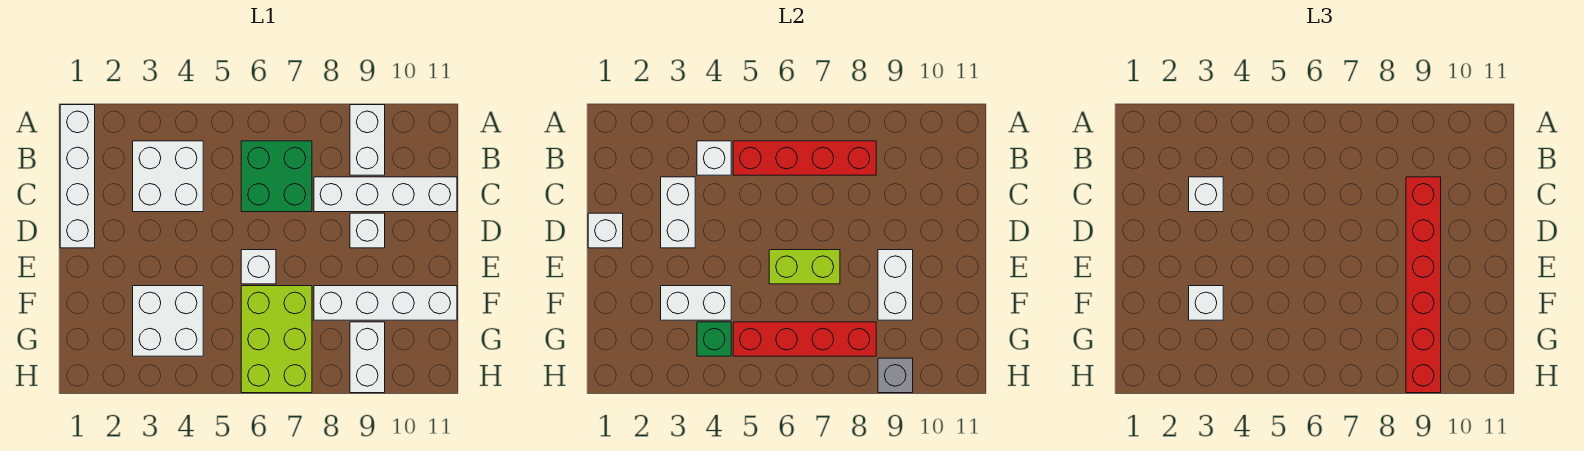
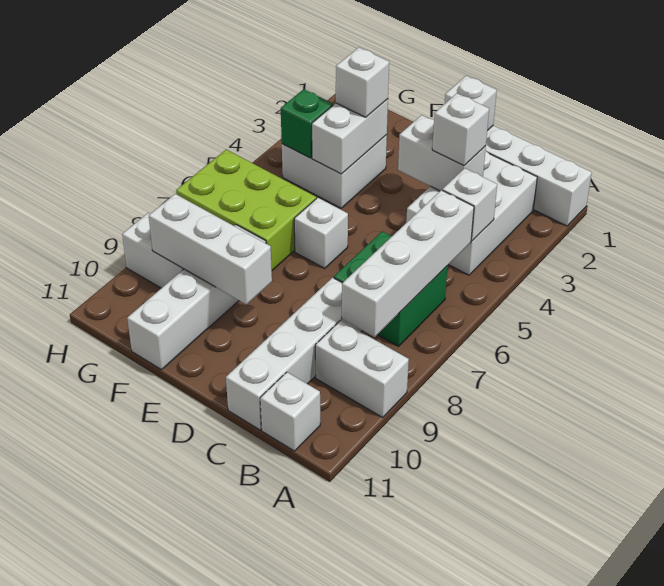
white 2x2 brick [133,141,203,212] -> white 2x3 brick [406,151,537,275]
red 1x4 brick [733,141,876,175] -> white 1x4 brick [342,190,474,337]
red 1x6 brick [1406,177,1441,393] -> none
white 1x1 brick [350,213,385,248] -> white 1x1 brick moved to [260,372,320,451]
lime 1x2 brick [769,250,840,284] -> none
white 1x2 brick [878,250,913,320] -> white 1x3 brick [149,194,272,304]
red 1x4 brick [733,322,876,356] -> none
grey 1x1 brick [878,358,913,393] -> none

